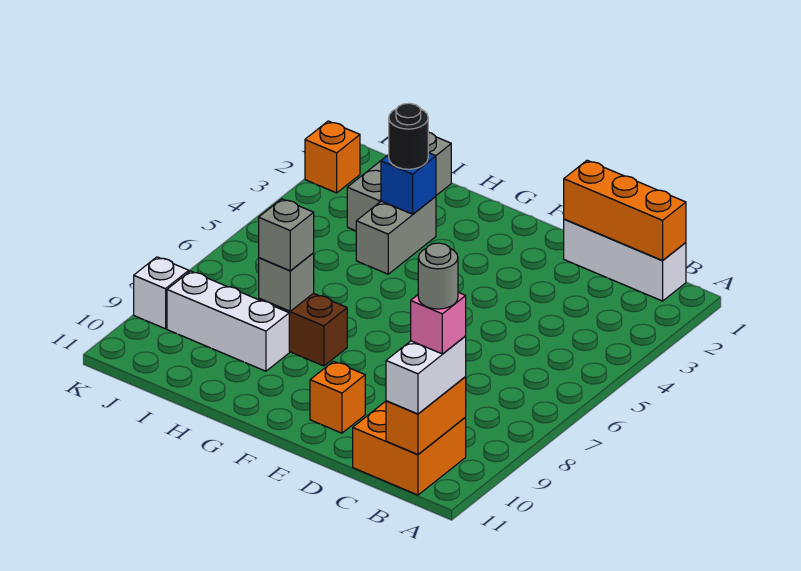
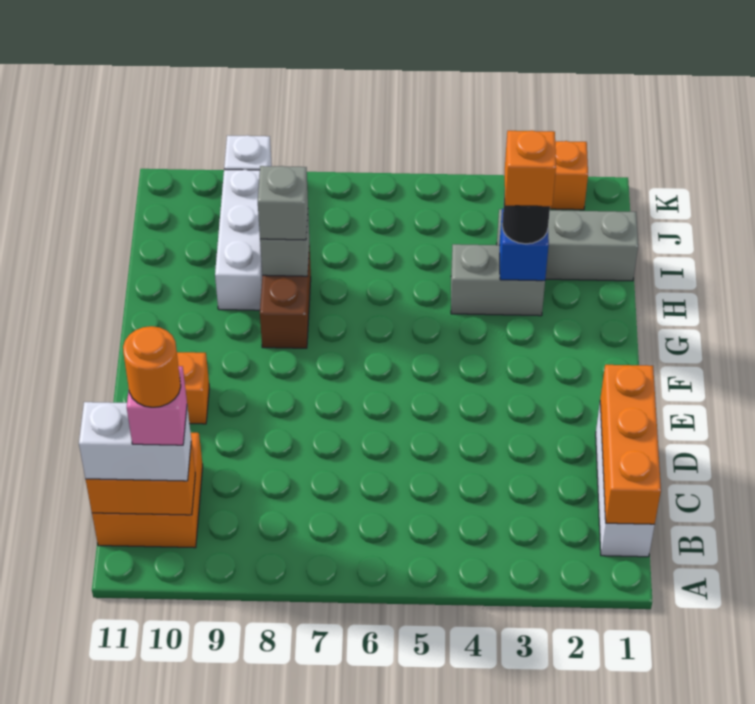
grey 1x1 round brick [418,243,458,309] -> orange 1x1 round brick [123,326,181,407]
none -> orange 1x1 brick [505,131,556,206]

